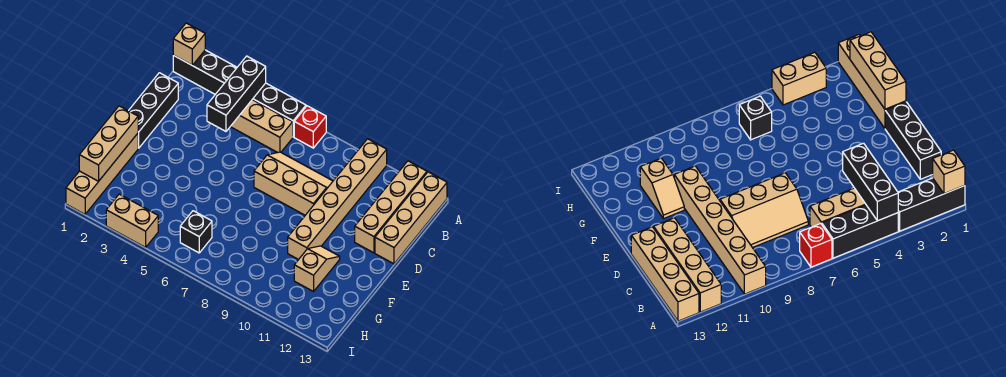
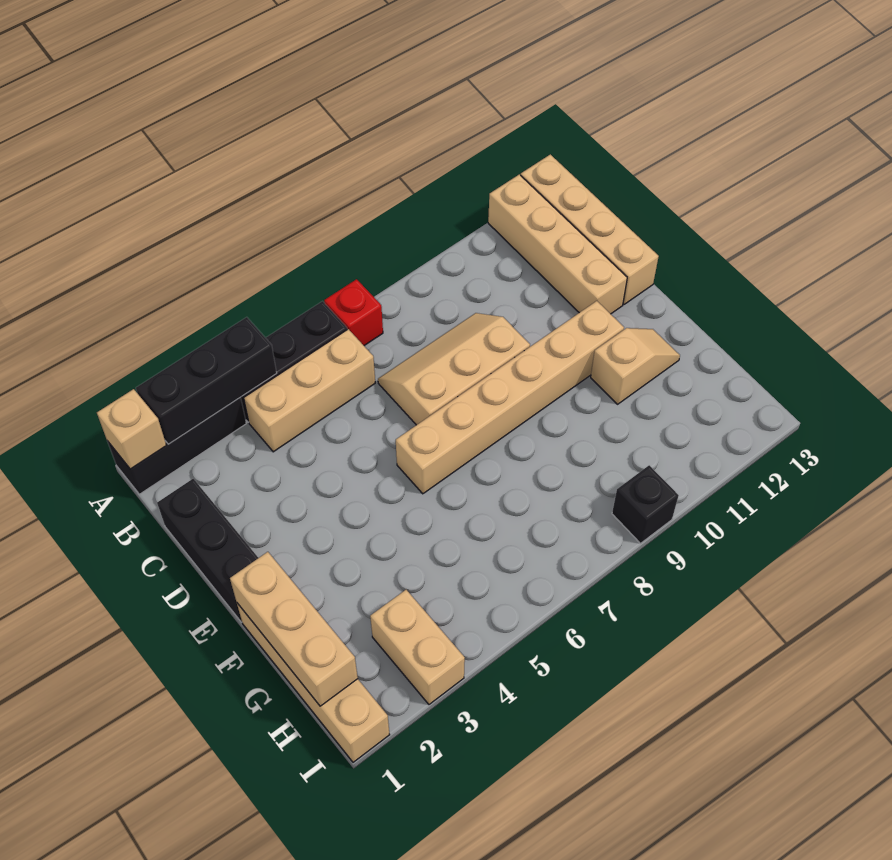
black 1x3 brick [207,56,266,131] -> black 1x3 brick turned to [136,317,277,444]
tan 1x6 brick [288,139,387,260] -> tan 1x6 brick turned to [396,301,624,494]
tan 1x2 slope [294,246,340,292] -> tan 1x2 slope turned to [591,328,680,404]
black 1x1 brick [180,211,212,253] -> black 1x1 brick moved to [612,465,679,543]
tan 1x2 brick [106,194,158,247] -> tan 1x2 brick turned to [370,590,465,704]

